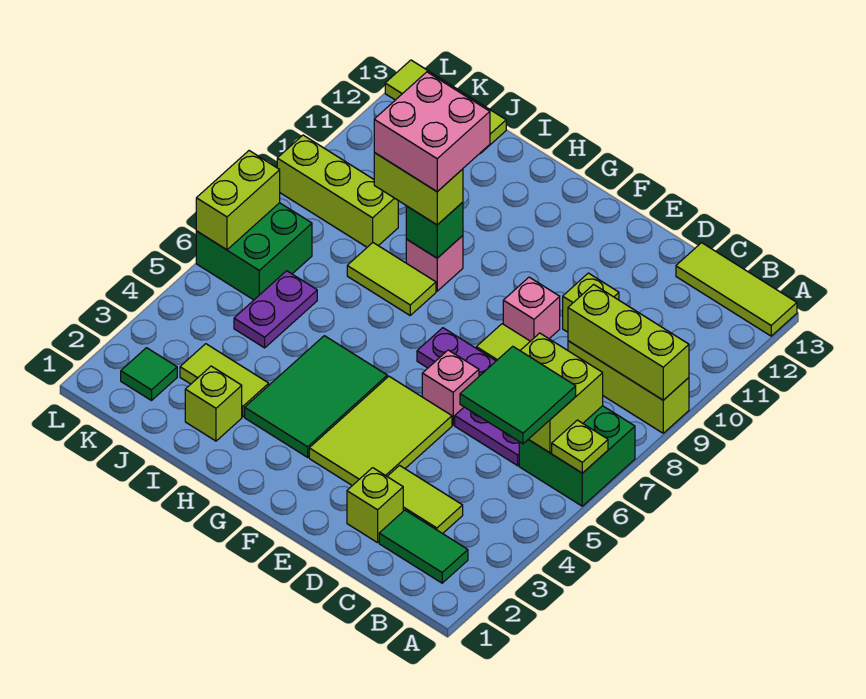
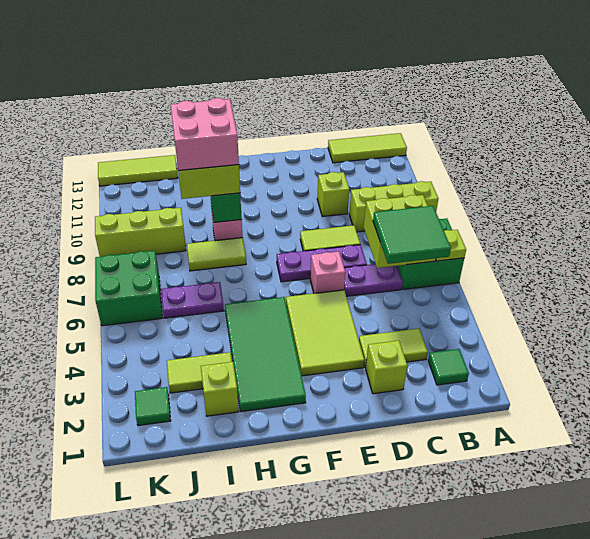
lime 1x3 brick [568,284,689,400] -> none
green 1x2 tile [379,510,468,583] -> green 1x1 tile [428,349,469,385]
pink 1x1 brick [503,277,560,341] -> none
green 2x3 tile [245,336,387,457] -> green 2x4 tile [225,297,306,412]
purple 1x2 plate [234,271,317,348] -> purple 1x2 plate turned to [161,282,224,318]
lime 1x2 brick [196,151,280,250] -> none

